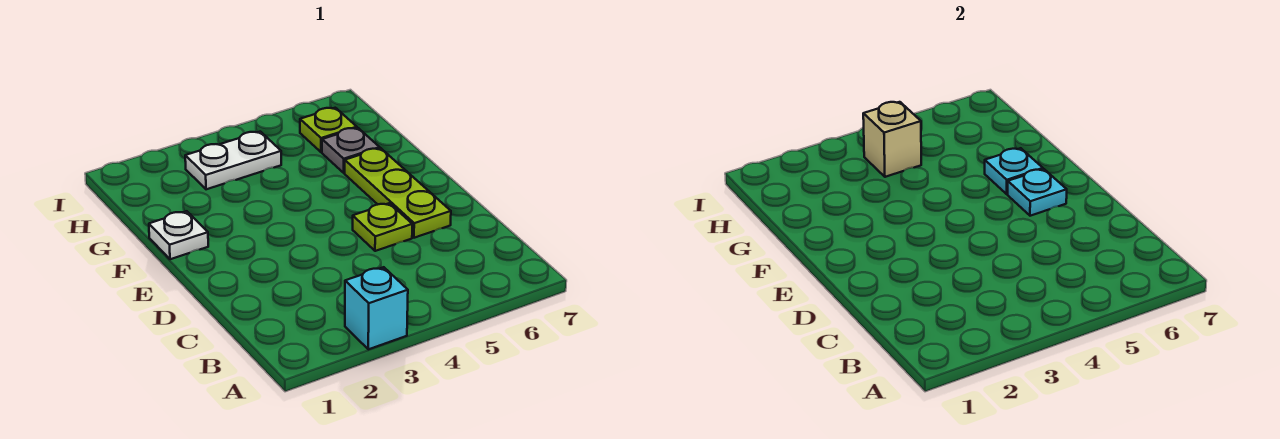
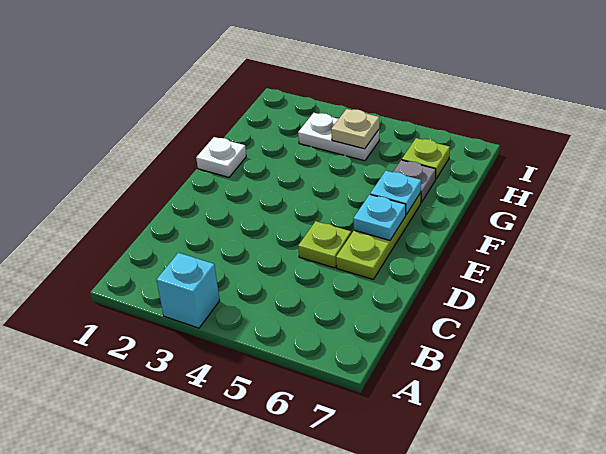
tan 1x1 brick [863,102,921,177] -> tan 1x1 plate [331,109,379,149]

